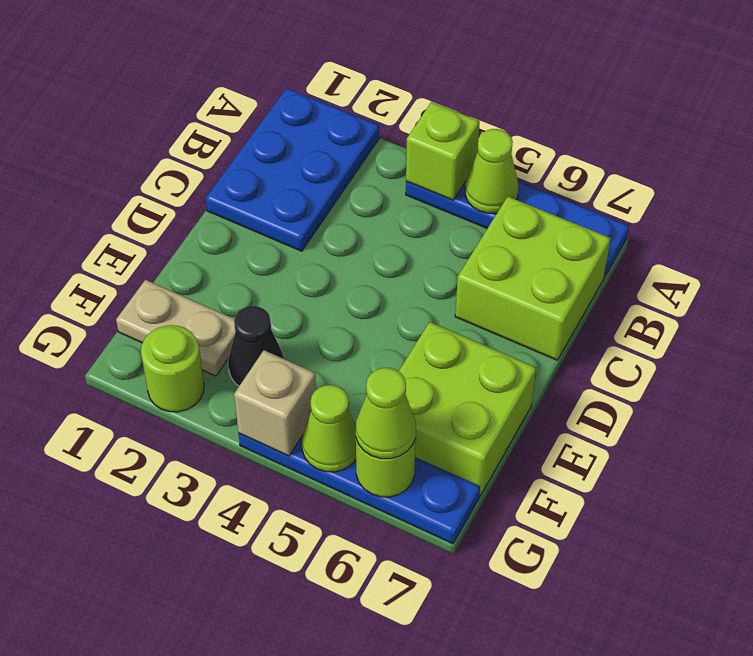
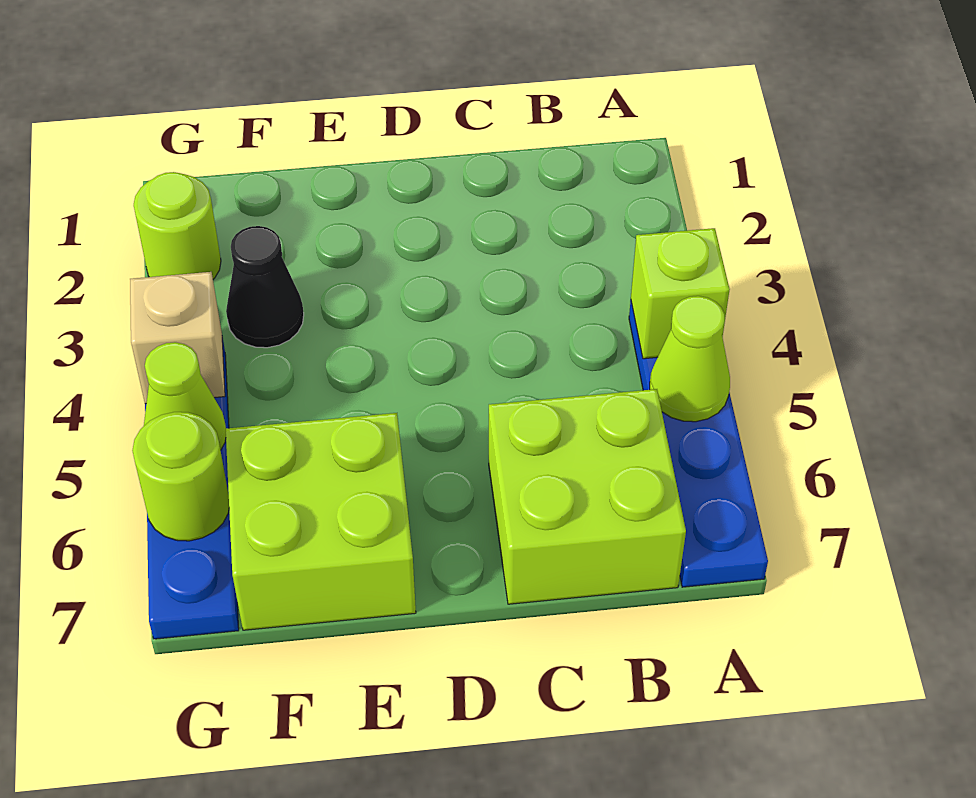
blue 2x3 plate [206,88,379,251] -> none
tan 1x2 plate [116,280,235,376] -> none
lime 1x1 cone [356,368,416,459] -> none

